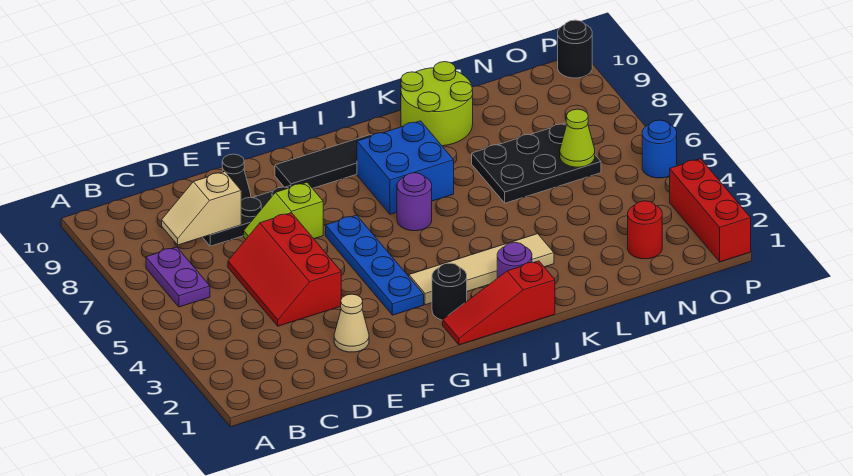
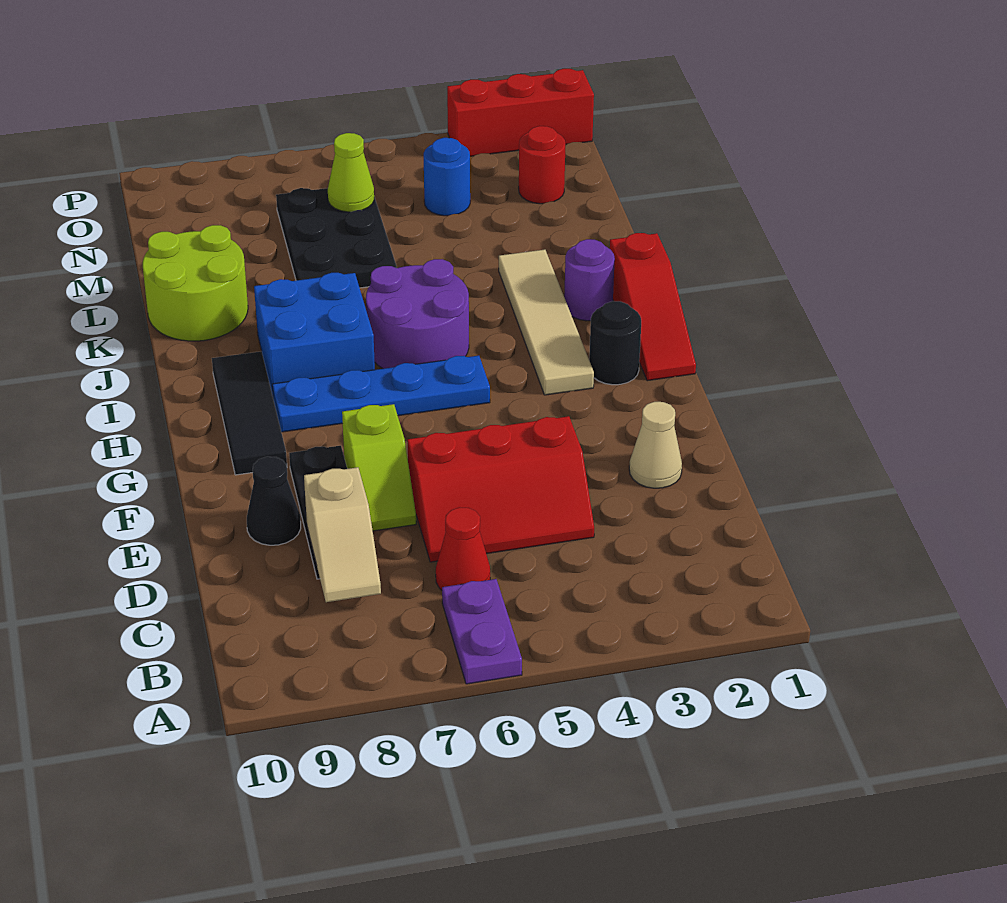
purple 1x2 plate [146,247,210,307] -> purple 1x2 plate turned to [442,579,522,684]
none -> red 1x1 cone [436,507,490,590]
blue 1x4 plate [326,215,424,315] -> blue 1x4 plate moved to [272,356,490,432]
purple 1x1 round brick [397,173,432,231] -> purple 2x2 round brick [366,259,469,369]
blue 1x1 round brick [642,120,677,178] -> blue 1x1 round brick moved to [424,138,470,216]
black 1x1 round brick [558,20,592,78] -> none

